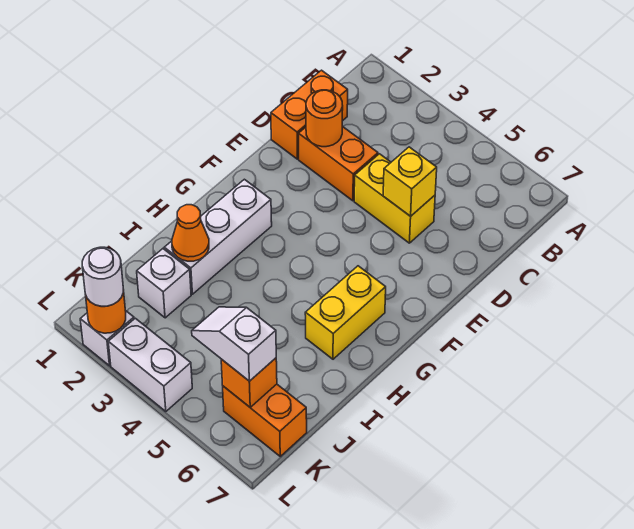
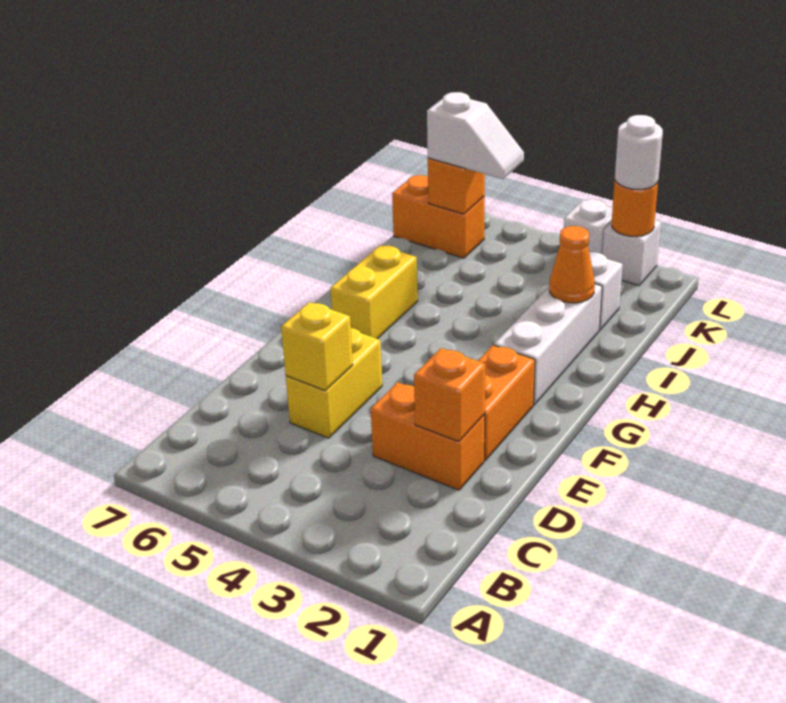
orange 1x2 brick [271,70,348,159] -> orange 1x2 brick moved to [478,345,535,460]
orange 1x1 round brick [306,90,343,147] -> orange 1x1 brick [414,348,485,442]
yellow 1x2 brick [354,154,435,243] -> yellow 1x2 brick turned to [286,328,382,438]
white 1x2 brick [108,318,192,412] -> white 1x1 brick [564,199,613,254]

